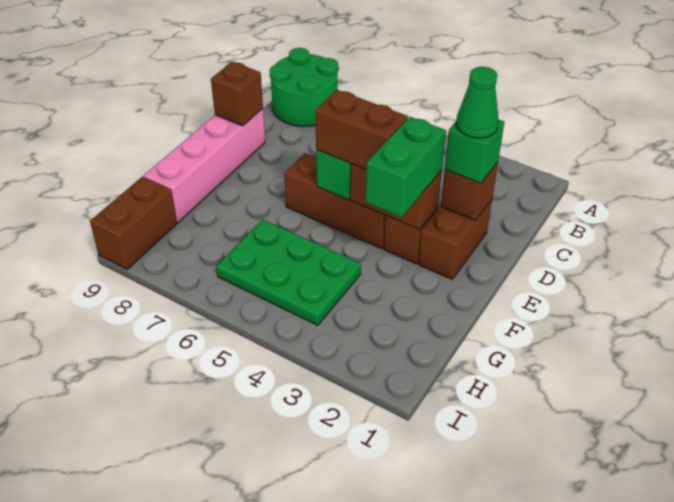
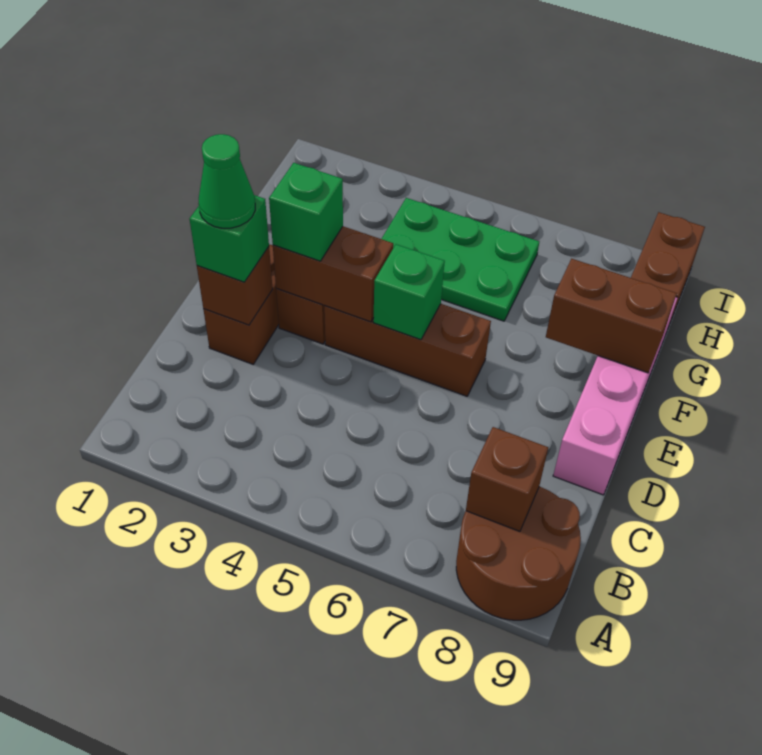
green 2x2 round brick [270,48,338,126] -> brown 2x2 round brick [456,487,581,620]
brown 1x1 brick [211,62,263,126] -> brown 1x1 brick moved to [466,427,548,531]
green 1x2 brick [366,117,446,217] -> green 1x1 brick [269,163,343,261]
brown 1x2 brick [315,90,408,169] -> brown 1x2 brick moved to [546,259,677,373]

